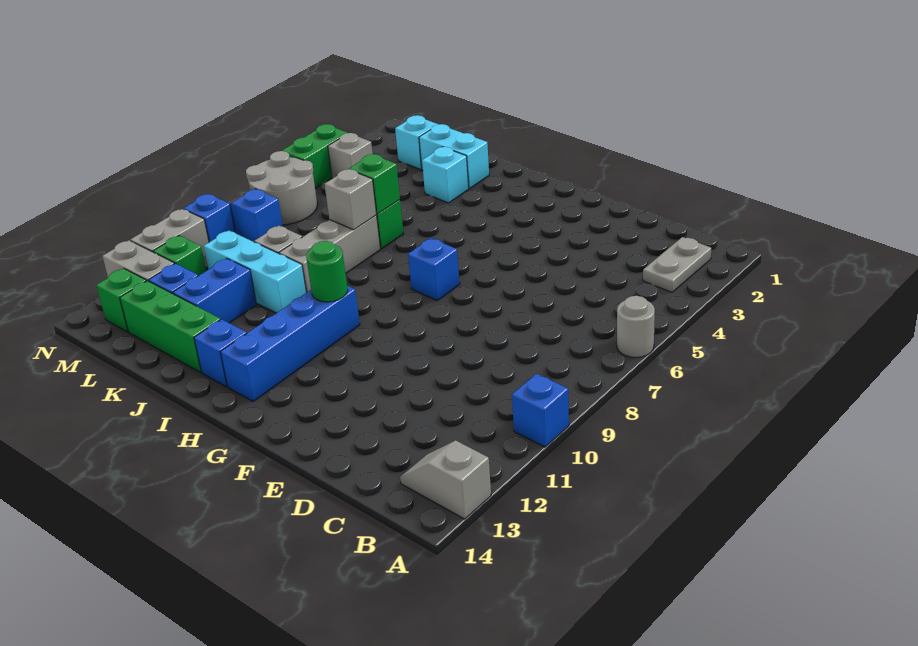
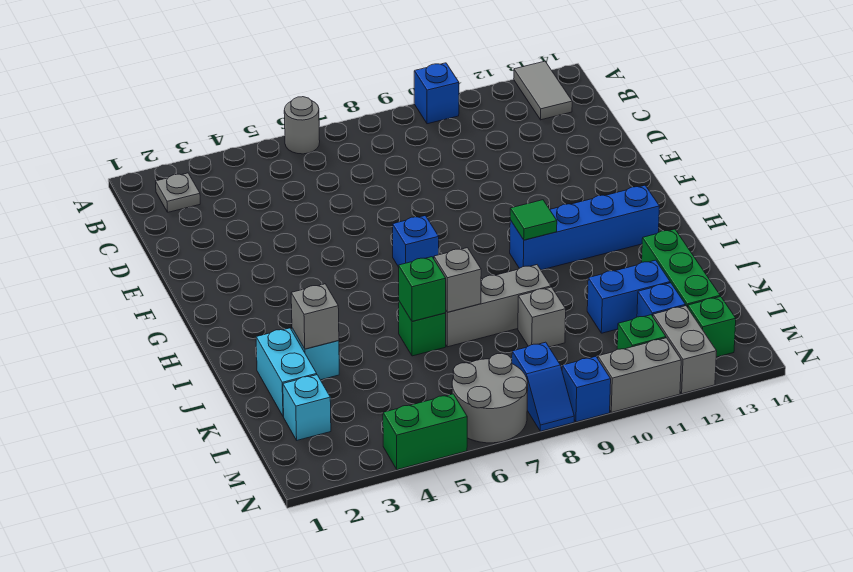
grey 1x2 slope [400,440,491,519] -> grey 1x2 tile [514,61,572,120]
grey 1x2 plate [643,237,711,292] -> grey 1x1 plate [156,173,200,212]
green 1x1 round brick [306,241,348,302] -> green 1x1 tile [510,200,557,240]
blue 1x1 brick [194,319,247,387] -> none
cyan 1x3 brick [204,231,306,313] -> none
grey 1x1 brick [328,133,373,179] -> grey 1x1 brick moved to [291,284,339,349]

